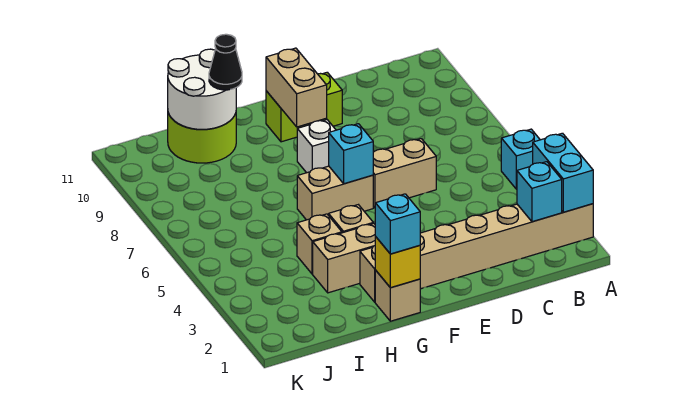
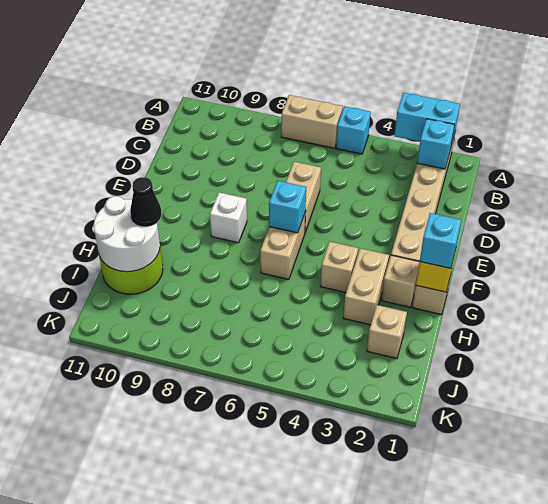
lime 1x2 brick [266,72,342,142] -> none
tan 1x2 brick [266,48,327,127] -> tan 1x2 brick moved to [281,95,343,148]
tan 1x1 brick [297,214,342,274] -> tan 1x1 brick moved to [367,305,407,359]

